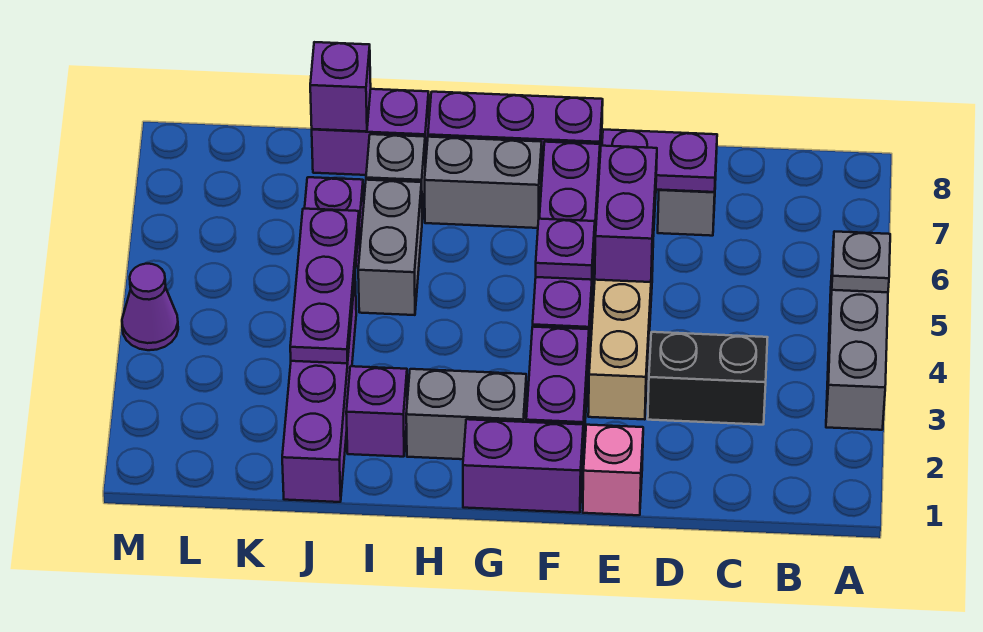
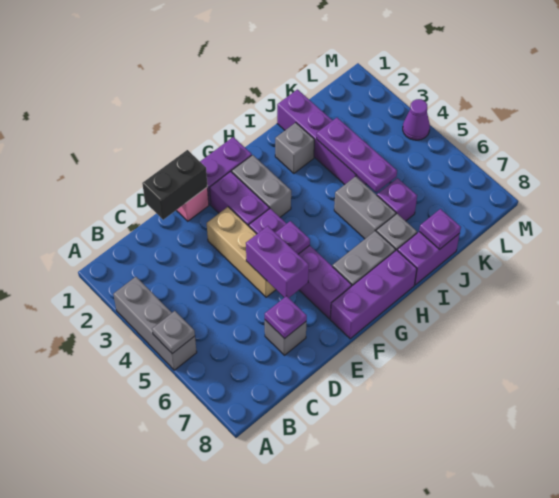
black 1x2 brick [648,332,768,425] -> black 1x2 brick moved to [142,150,207,220]
purple 1x2 plate [602,130,717,192] -> purple 1x1 plate [265,296,307,339]
grey 1x2 brick [406,369,526,459] -> grey 1x2 brick turned to [232,155,291,217]
purple 1x1 brick [346,366,407,457] -> grey 1x1 brick [275,123,315,173]
purple 1x1 brick [310,42,371,131] -> purple 1x1 plate [419,209,461,249]

